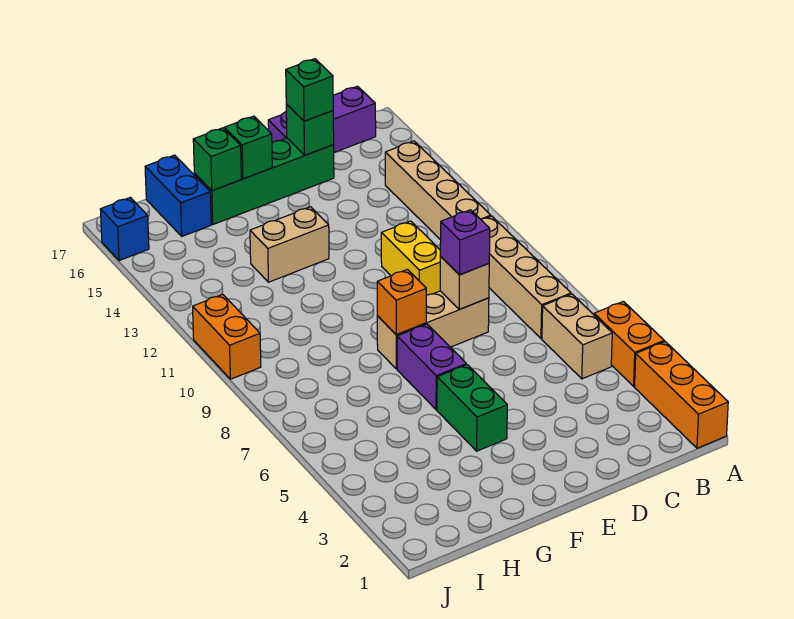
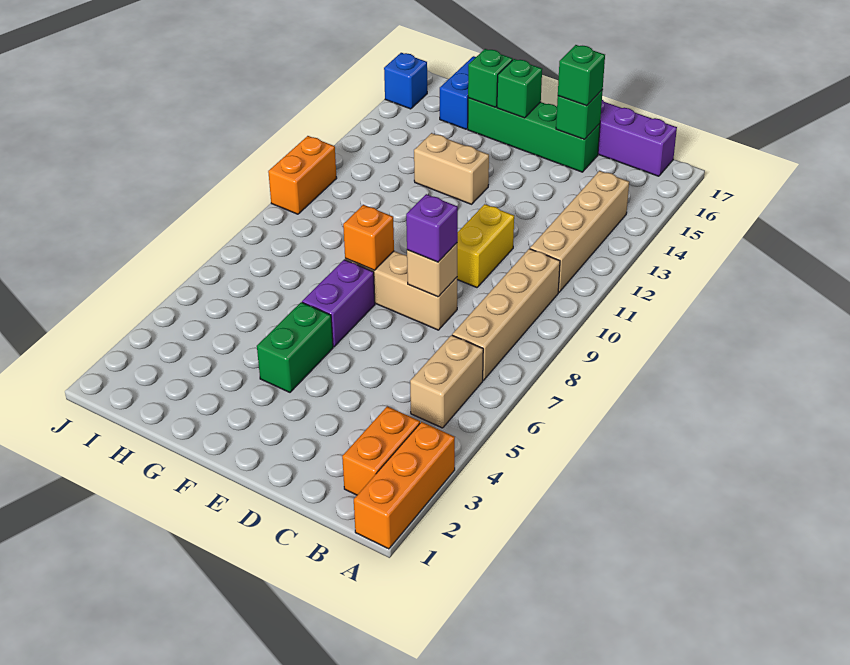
orange 1x2 brick [594,301,664,386] -> orange 1x2 brick moved to [342,406,420,495]

